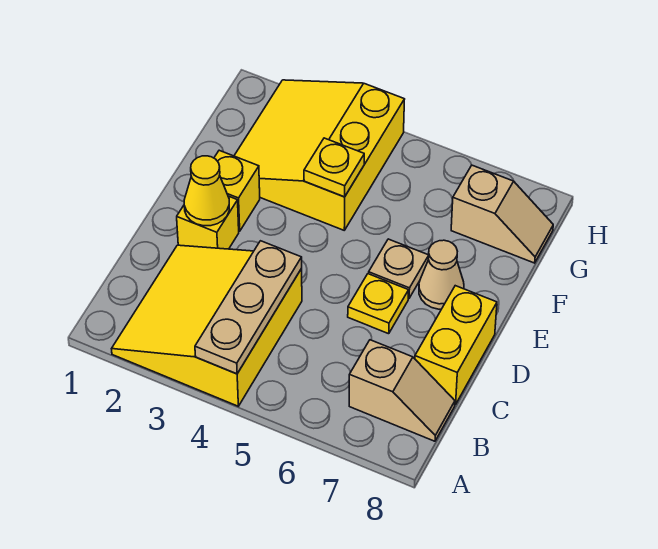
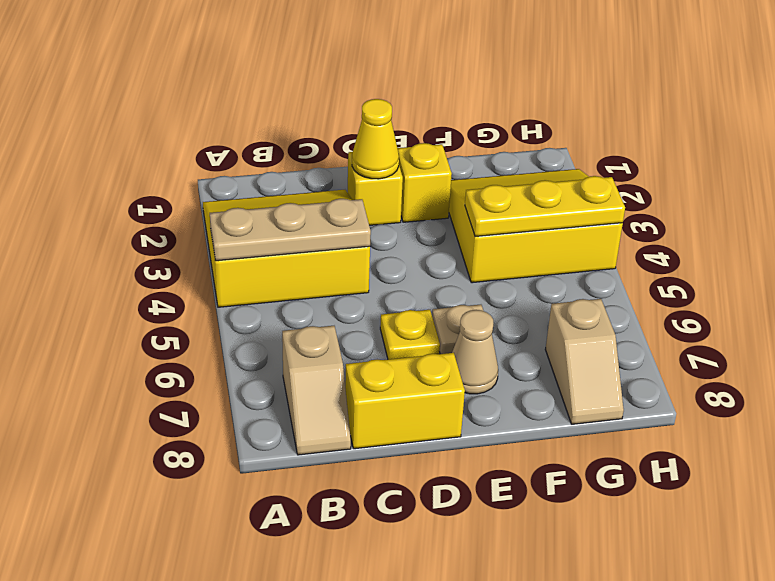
yellow 1x1 plate [304,138,364,197] -> yellow 1x3 plate [465,176,625,237]

